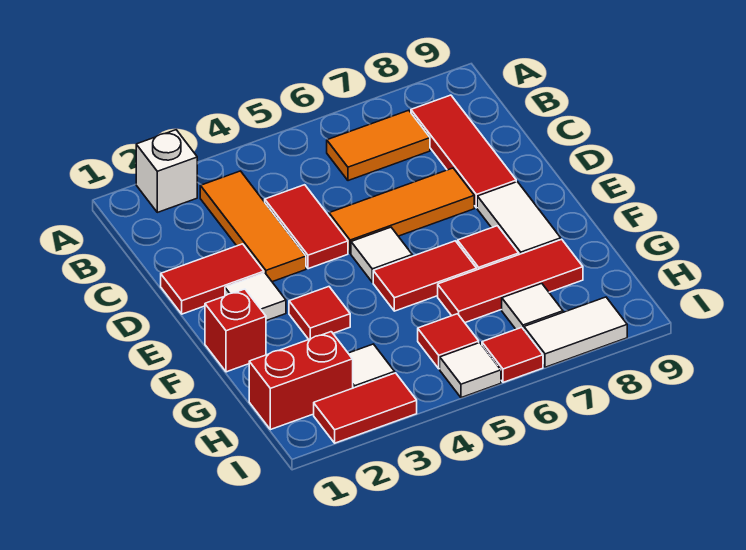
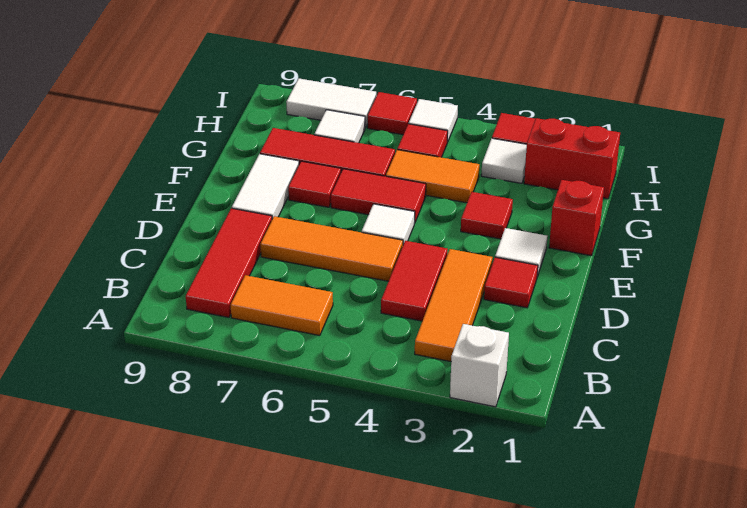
red 1x2 tile [161,244,264,314] -> red 1x1 tile [484,257,538,308]
none -> orange 1x2 tile [386,150,479,203]

